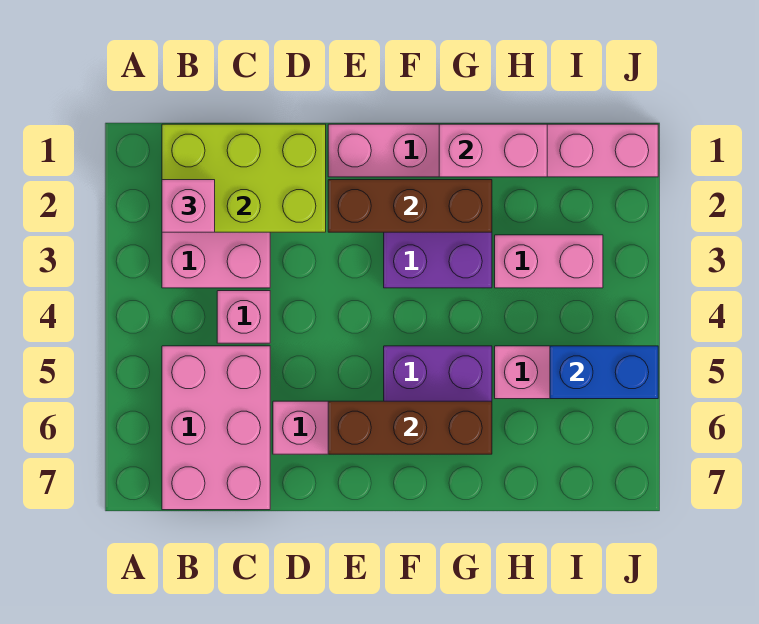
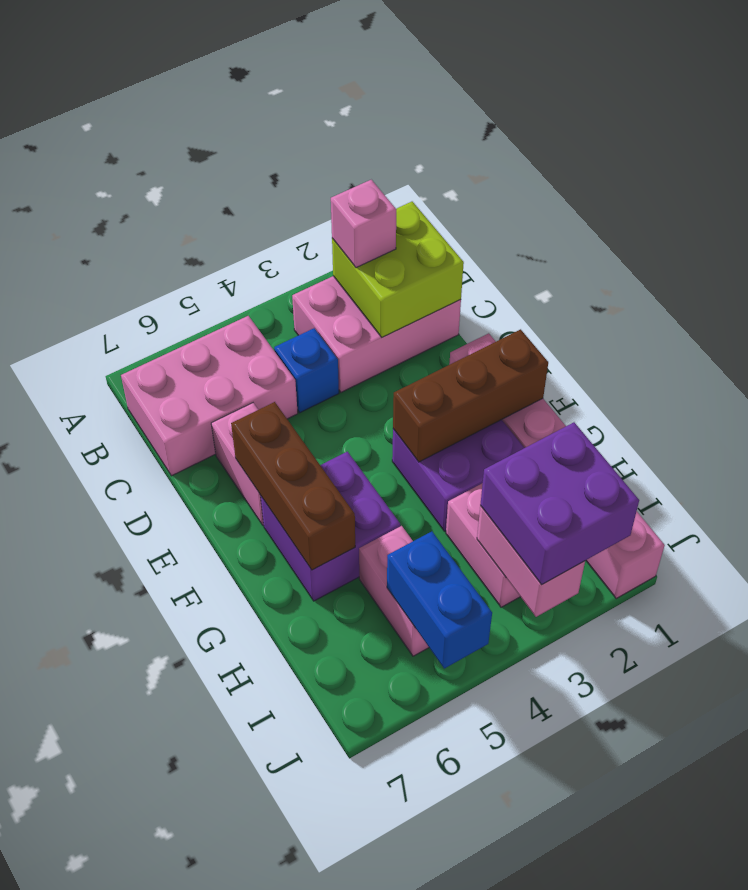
lime 2x3 brick [162,124,326,232] -> lime 2x2 brick [332,202,464,337]
pink 1x1 brick [217,291,270,343] -> blue 1x1 brick [274,328,339,413]
brown 1x3 brick [328,180,492,232] -> brown 1x3 brick turned to [393,329,548,462]
pink 1x2 brick [439,124,547,177] -> pink 1x2 brick moved to [477,506,585,617]
none -> purple 2x2 brick [480,422,639,585]

